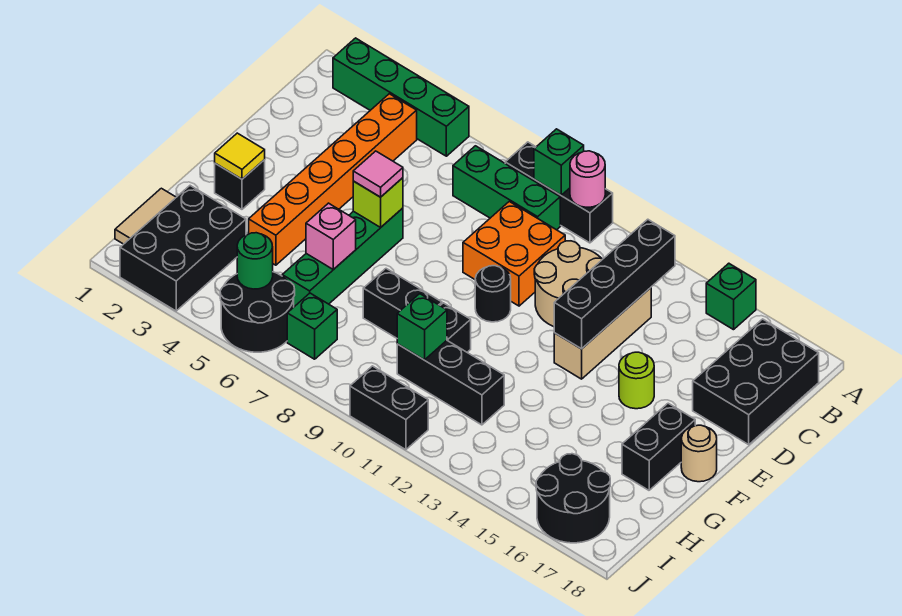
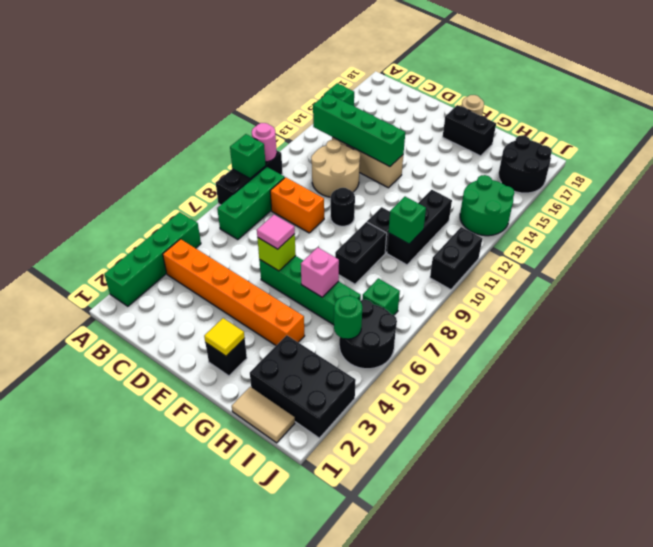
black 1x4 brick [554,219,675,349] -> green 1x4 brick [313,93,405,167]
black 2x3 brick [693,319,819,445] -> none
orange 2x2 brick [463,202,565,306] -> orange 1x2 brick [270,177,324,233]
lime 1x1 round brick [619,352,654,409] -> none
none -> green 2x2 round brick [460,175,514,236]

